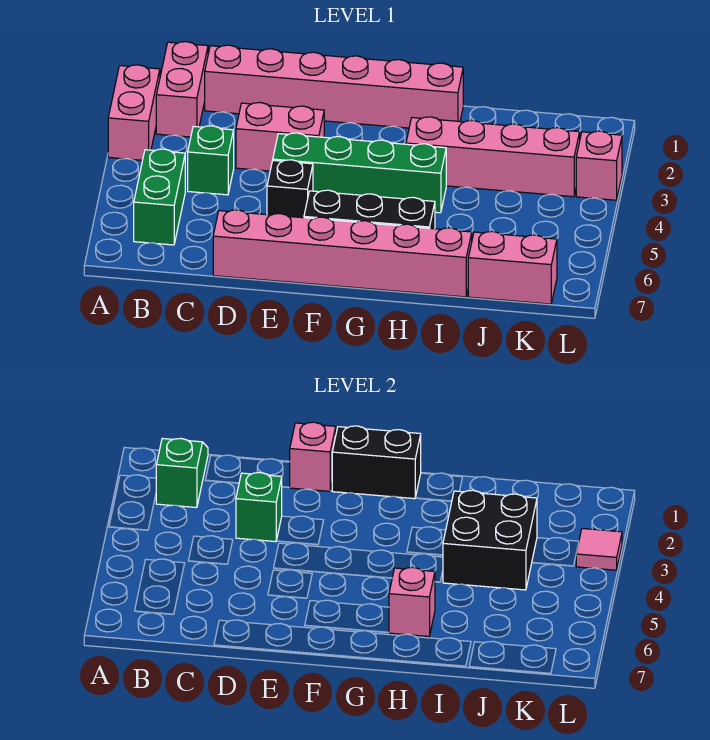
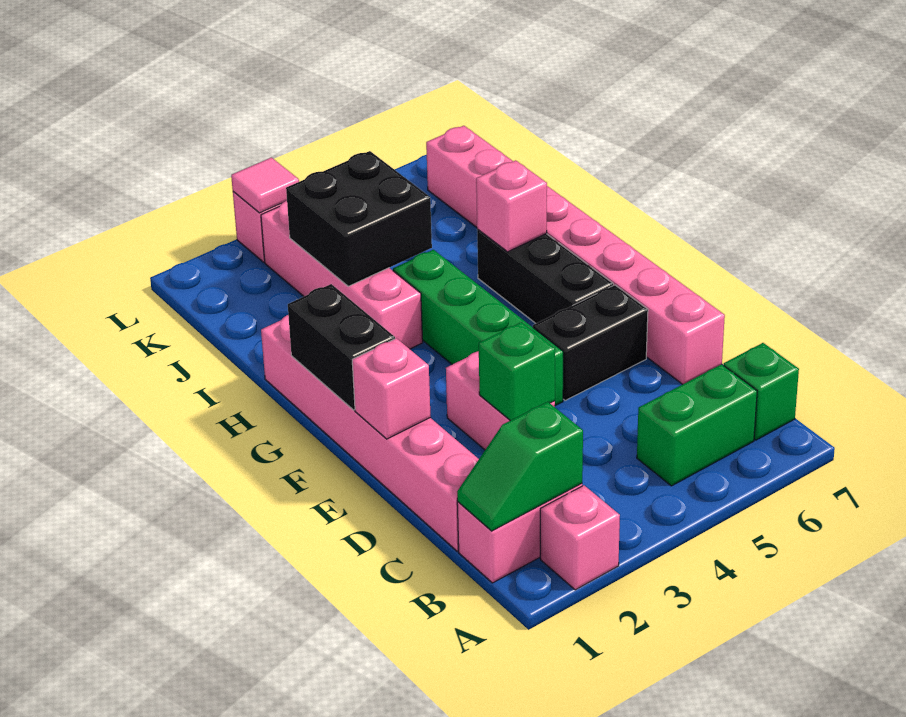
pink 1x2 brick [108,65,160,160] -> pink 1x1 brick [540,485,620,590]
green 1x1 brick [188,126,234,195] -> green 1x1 brick moved to [724,343,799,440]
black 1x1 brick [267,160,313,218] -> black 1x2 brick [533,285,648,401]

